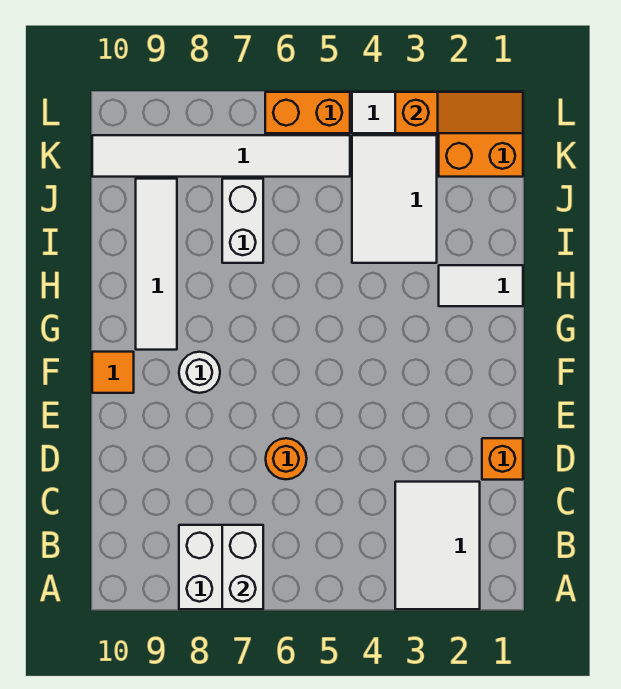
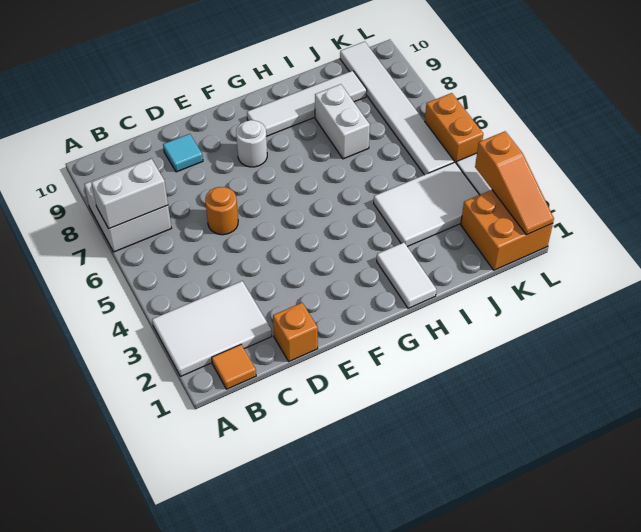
none -> cyan 1x1 tile [163,134,203,172]
orange 1x1 tile [92,352,134,393] -> orange 1x1 tile moved to [212,345,256,389]
white 1x2 brick [222,179,263,263] -> white 1x2 brick turned to [315,84,370,159]

